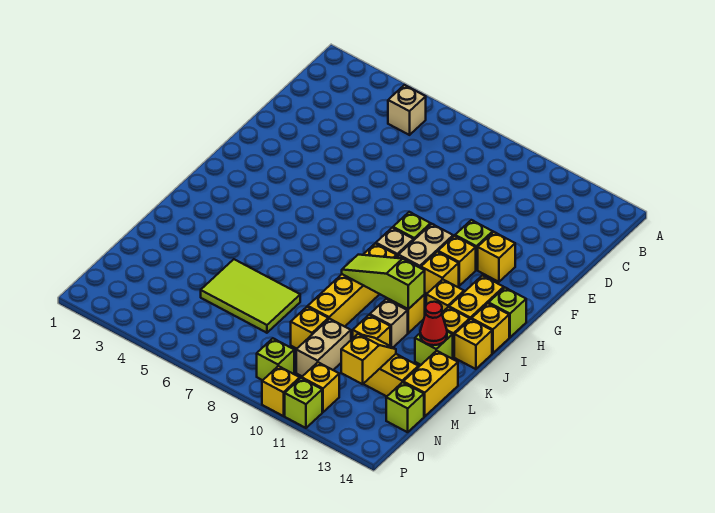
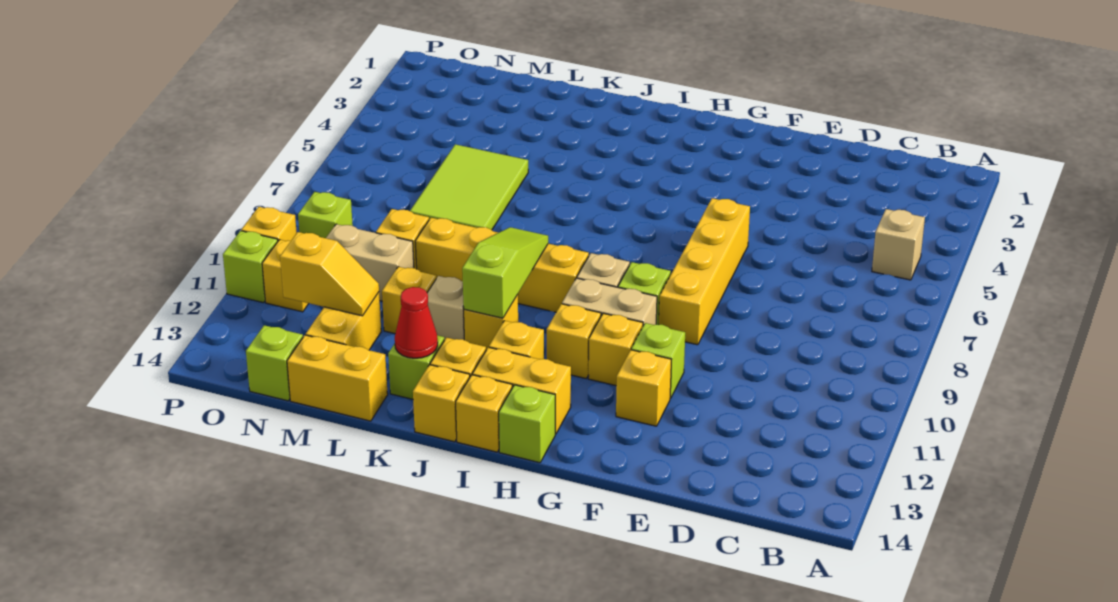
none -> yellow 1x4 brick [659,198,750,345]

